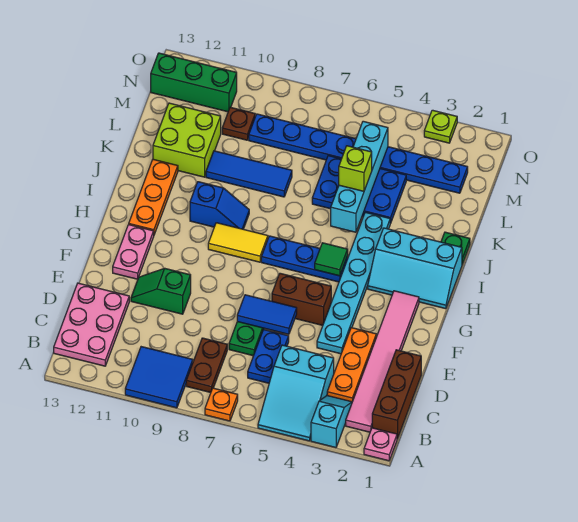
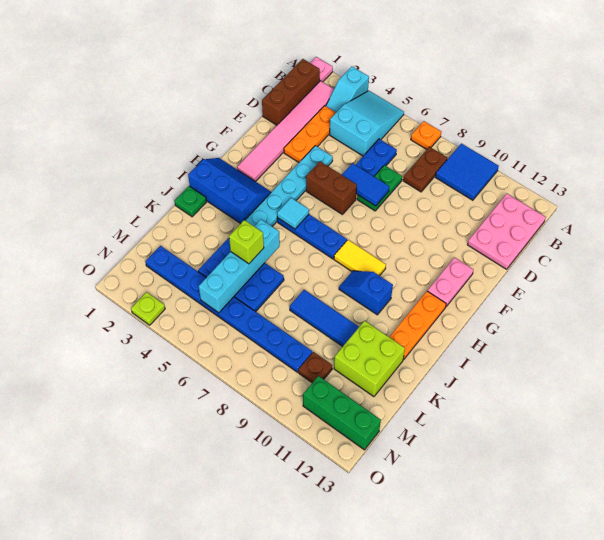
green 1x2 slope [131,268,191,314] -> none
cyan 2x3 slope [368,228,462,309] -> blue 2x3 slope [188,158,271,224]
green 1x1 tile [315,243,348,276] -> cyan 1x1 tile [277,198,309,229]

